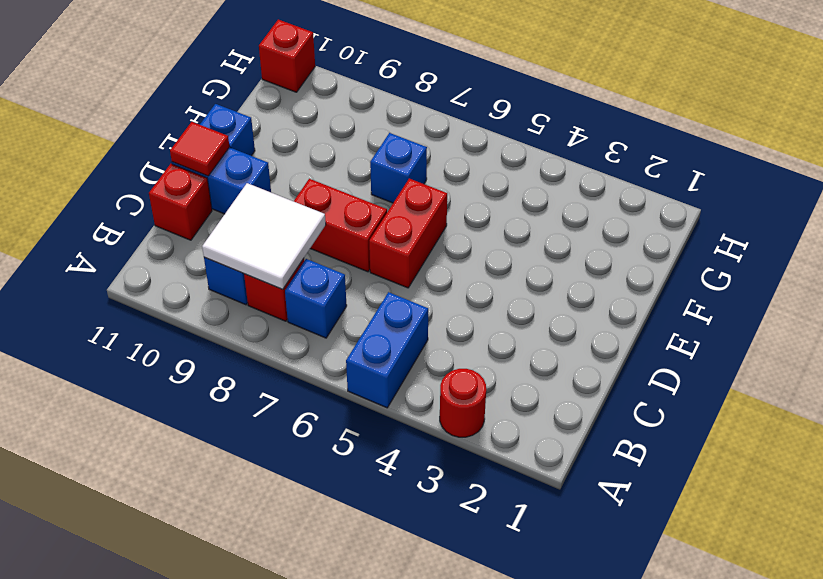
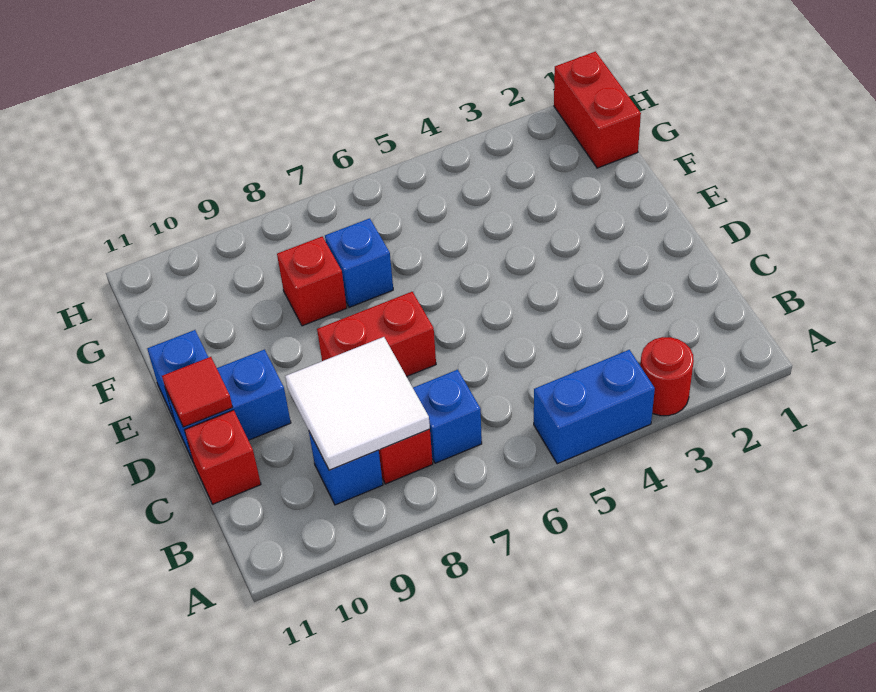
blue 1x2 brick [346,292,428,408] -> blue 1x2 brick turned to [534,350,655,464]
red 1x2 brick [369,179,447,288] -> red 1x2 brick moved to [554,51,641,168]
red 1x1 brick [259,20,315,92] -> red 1x1 brick moved to [277,237,347,326]

